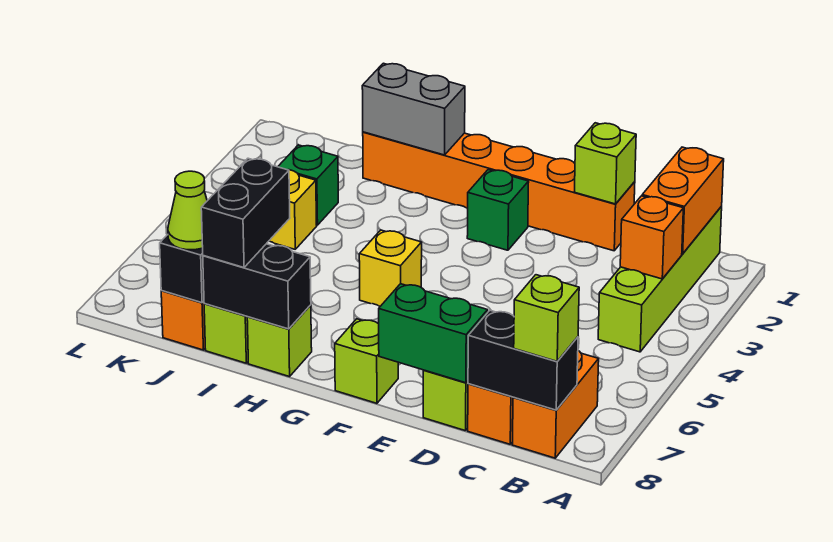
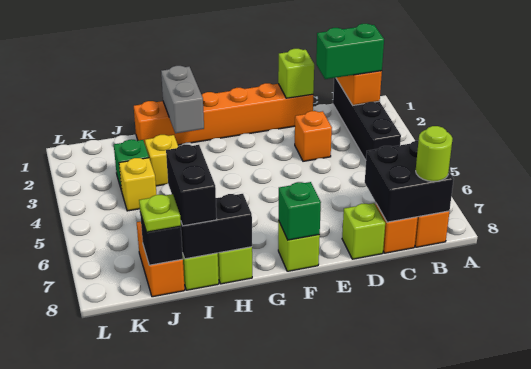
lime 1x4 brick [598,206,722,352] -> black 1x4 brick [333,78,401,160]
orange 1x1 brick [620,196,683,279] -> orange 1x1 brick moved to [295,111,332,161]
black 1x2 brick [468,310,578,410] -> black 2x2 brick [365,141,454,222]
lime 1x1 brick [514,275,579,361] -> lime 1x1 round brick [416,126,453,182]
green 1x2 brick [379,284,488,383] -> green 1x2 brick moved to [316,24,384,79]
green 1x1 brick [467,170,529,250] -> green 1x1 brick moved to [279,182,321,240]
yellow 1x1 brick [359,230,422,306] -> yellow 1x1 brick moved to [145,135,178,186]
grey 1x2 brick [362,63,465,155] -> grey 1x2 brick turned to [161,66,204,133]
lime 1x1 cone [168,171,207,250] -> lime 1x1 plate [139,194,181,232]

